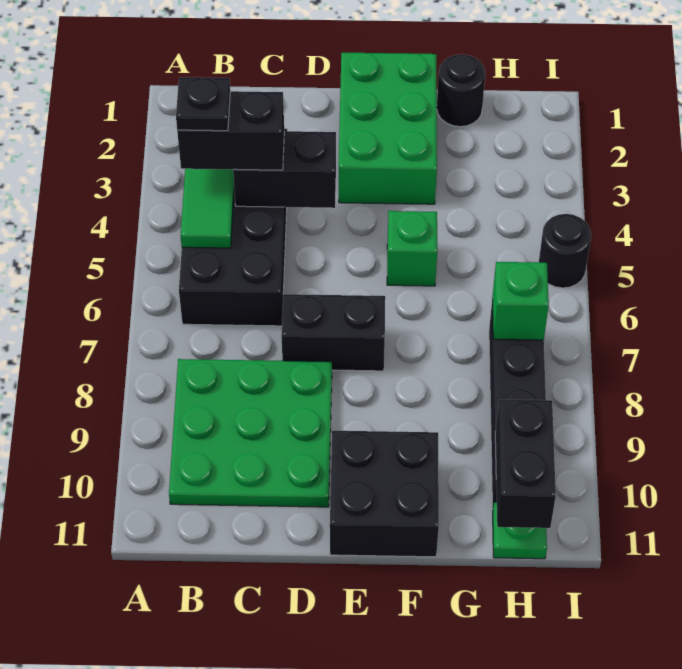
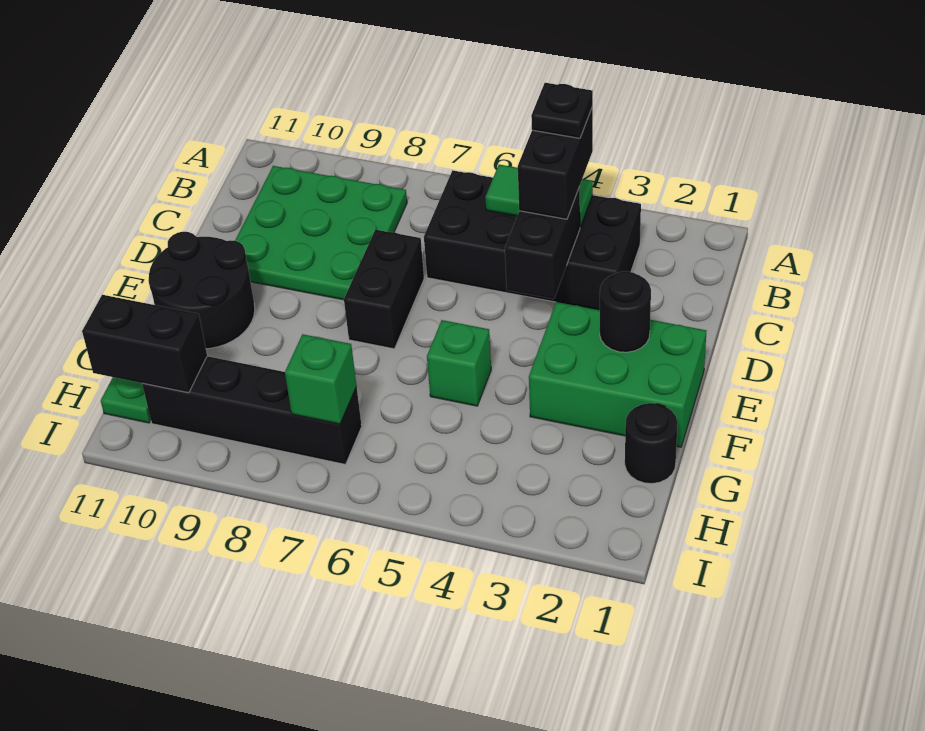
black 2x2 brick [330,431,439,557] -> black 2x2 round brick [148,232,255,349]
black 1x1 round brick [539,214,591,288] -> black 1x1 round brick moved to [600,271,651,352]

